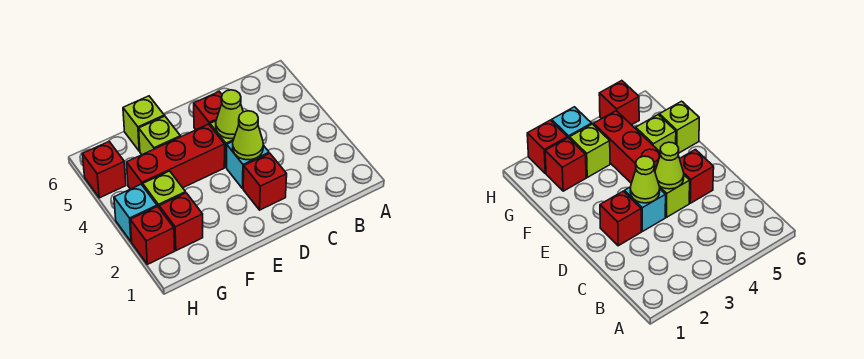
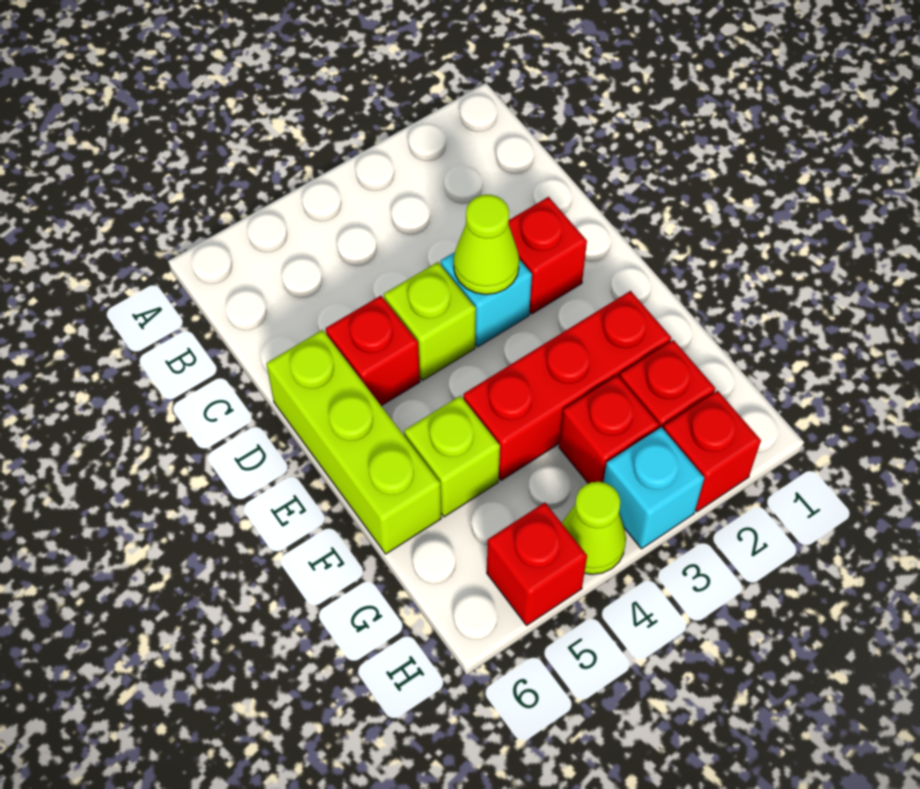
lime 1x1 cone [216,90,243,139] -> lime 1x1 cone moved to [562,482,626,574]
red 1x3 brick [127,124,225,189] -> red 1x3 brick turned to [463,291,671,480]
lime 1x1 brick [123,96,164,151] -> lime 1x3 brick [266,330,441,554]
lime 1x1 brick [143,171,186,207] -> red 1x1 brick [559,375,659,484]

